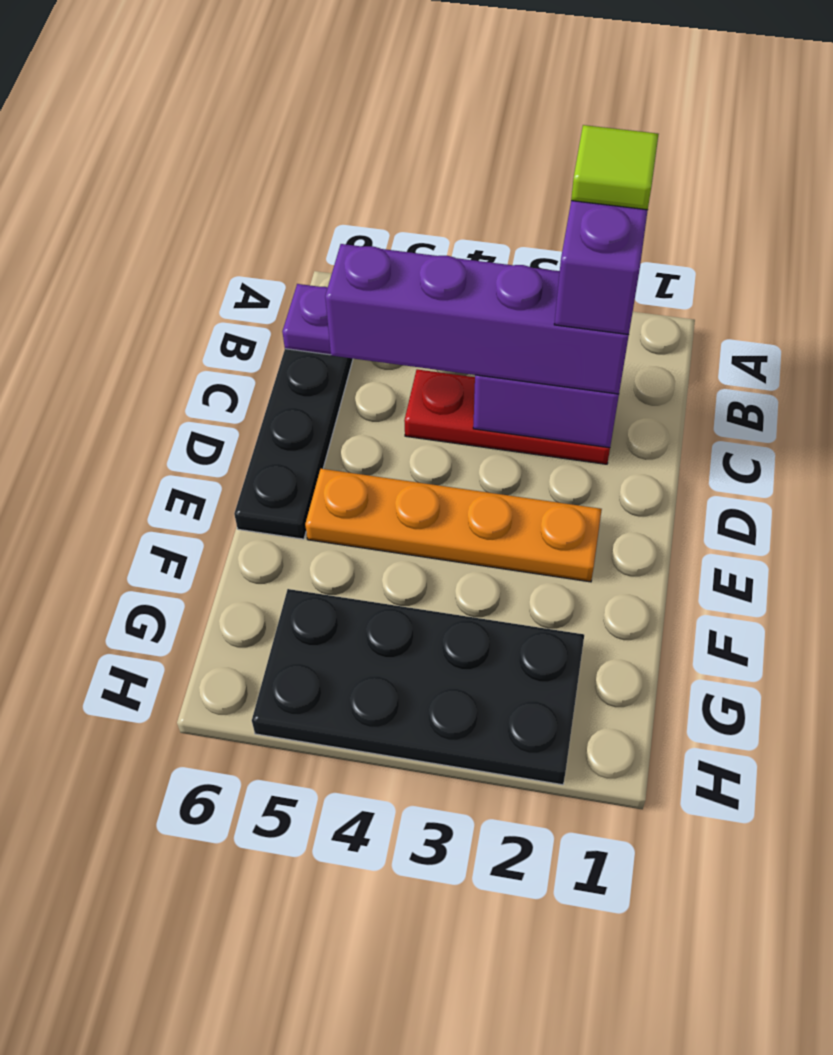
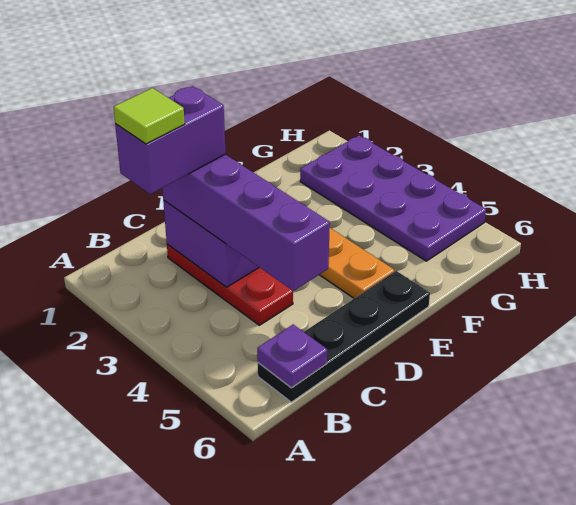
black 2x4 plate [252,589,584,785] -> purple 2x4 plate [300,135,486,261]

